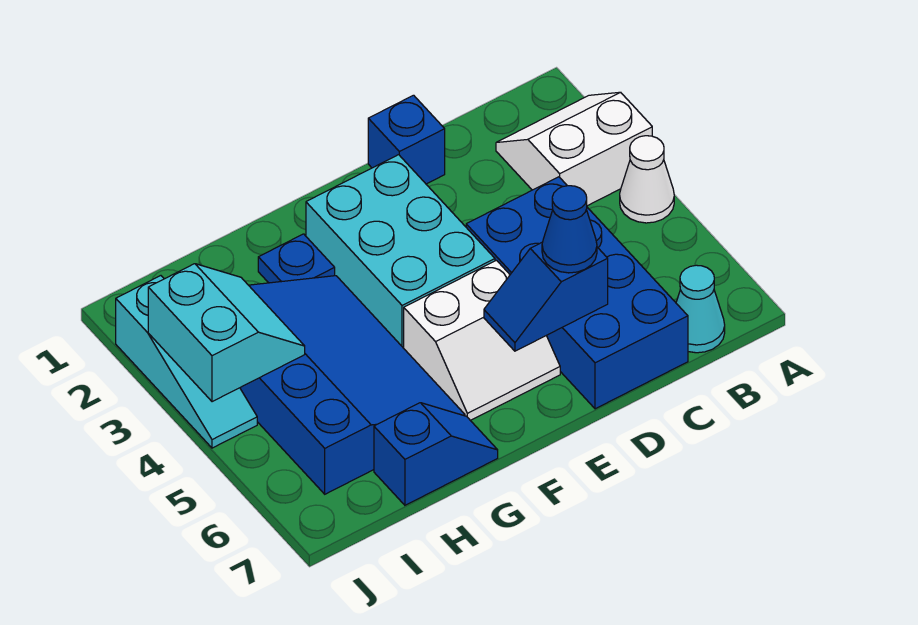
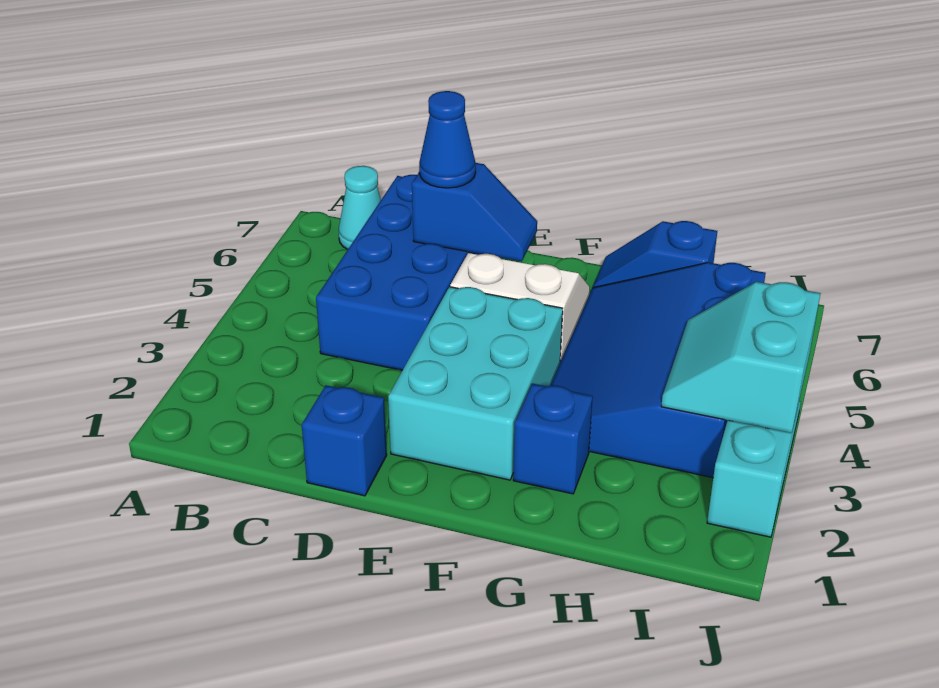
white 2x2 slope [496,92,652,206] -> none
white 1x1 cone [620,136,674,223] -> none
blue 1x1 plate [258,234,335,283] -> blue 1x1 brick [513,384,593,494]

